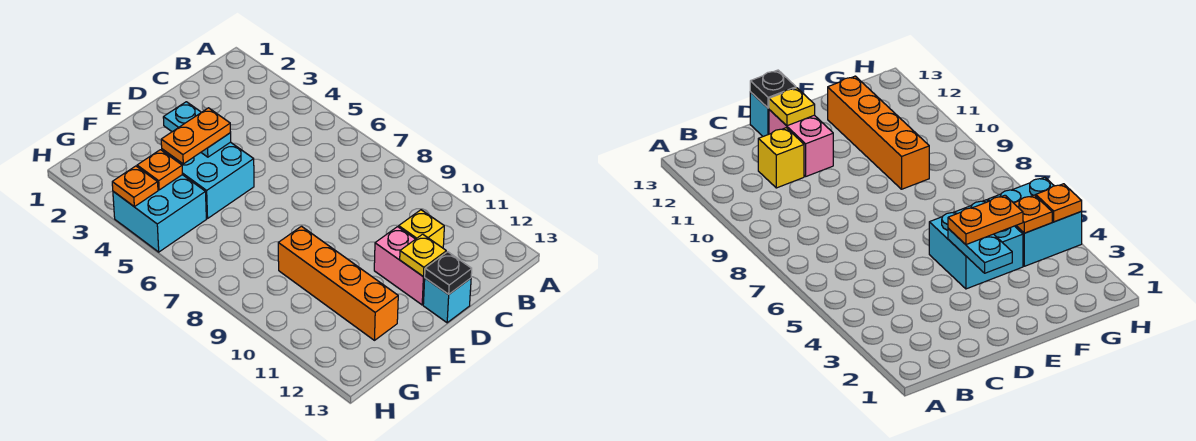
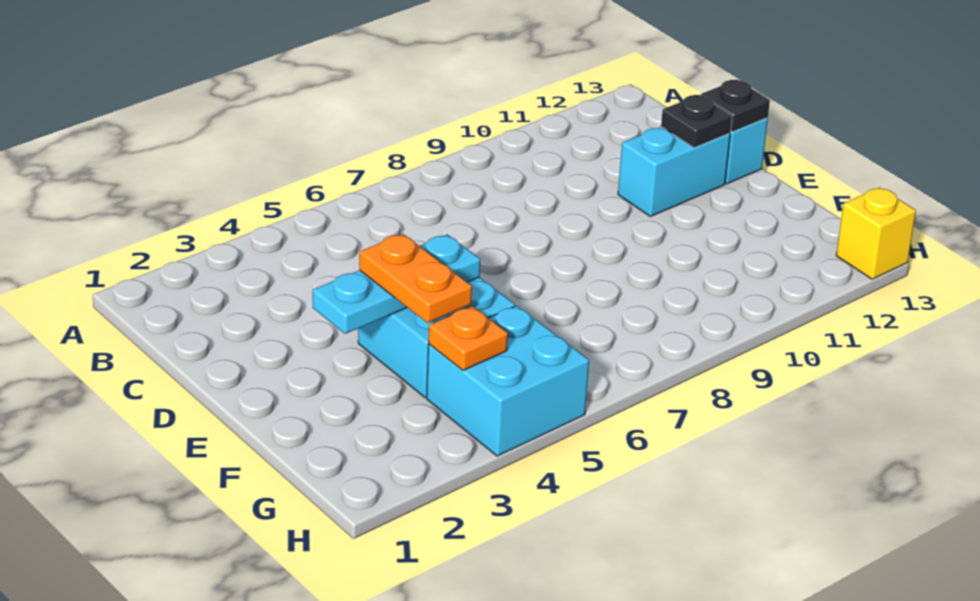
yellow 1x1 brick [399,210,444,248] -> yellow 1x1 brick moved to [836,187,916,279]
pink 1x2 brick [374,227,425,305] -> cyan 1x2 brick [618,127,730,216]
yellow 1x1 plate [400,234,446,277] -> black 1x1 plate [661,95,732,148]
cyan 1x2 plate [163,102,231,157] -> cyan 1x3 plate [313,234,480,334]
orange 1x4 brick [278,226,398,340] -> none
orange 1x1 plate [112,166,158,207] -> none

